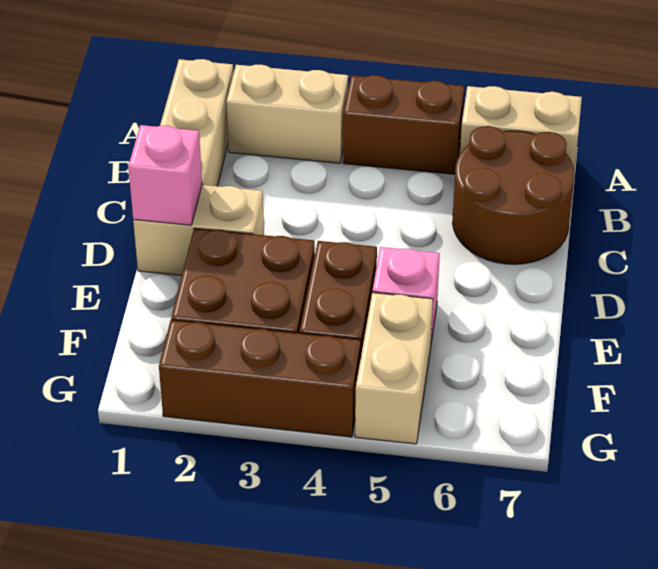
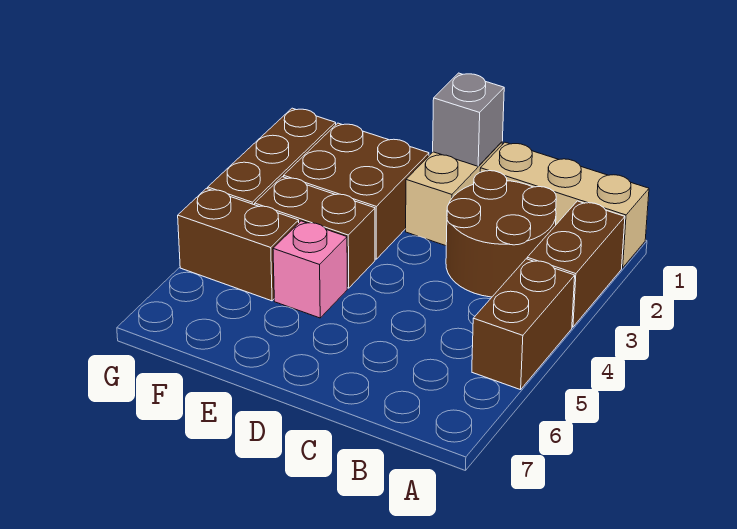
tan 1x2 brick [226,65,348,163] -> brown 1x2 brick [527,201,625,327]
tan 1x2 brick [460,86,582,169] -> none
brown 2x2 round brick [453,126,574,264] -> brown 2x2 round brick moved to [446,171,556,297]
pink 1x1 brick [128,125,202,225] -> grey 1x1 brick [433,73,504,166]
tan 1x2 brick [355,293,433,444] -> brown 1x2 brick [178,188,299,301]

